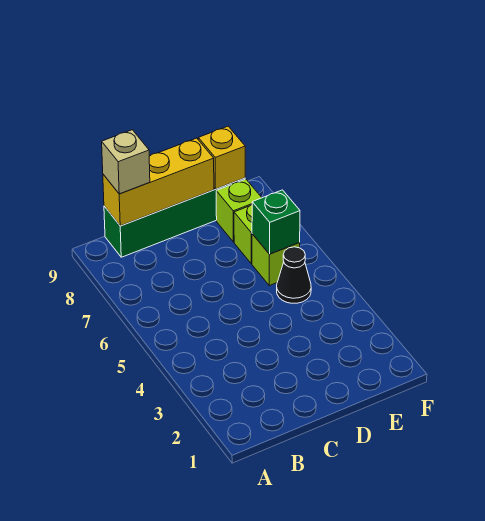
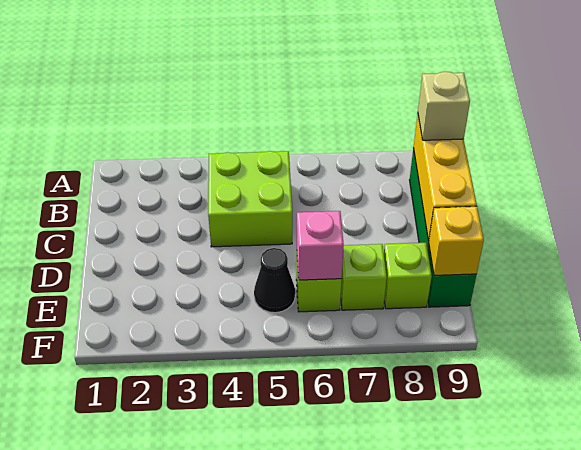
none -> lime 2x2 brick [208,151,292,247]
green 1x1 brick [252,190,300,254] -> pink 1x1 brick [297,211,344,280]

